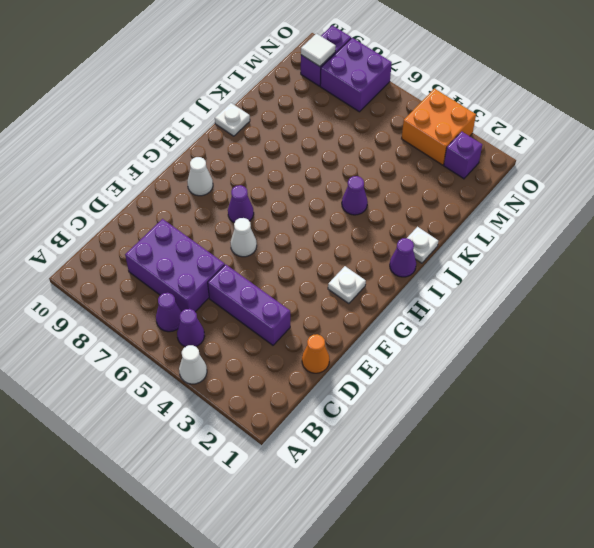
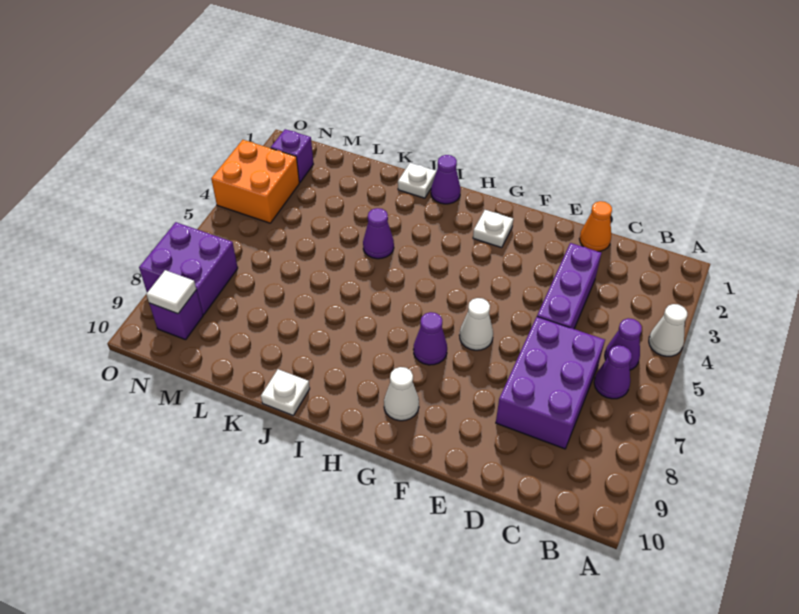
purple 1x2 brick [301,25,351,86] -> purple 1x1 brick [149,290,203,340]

